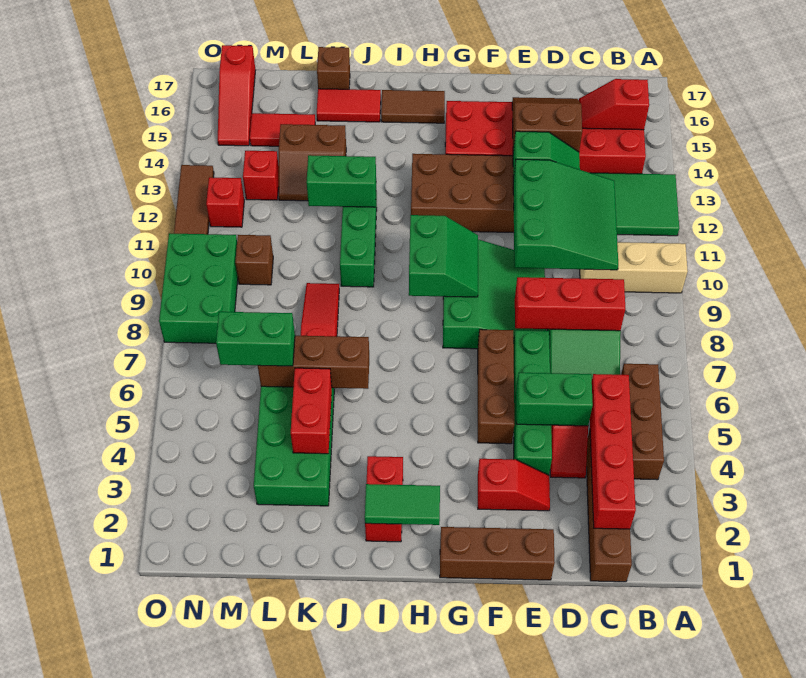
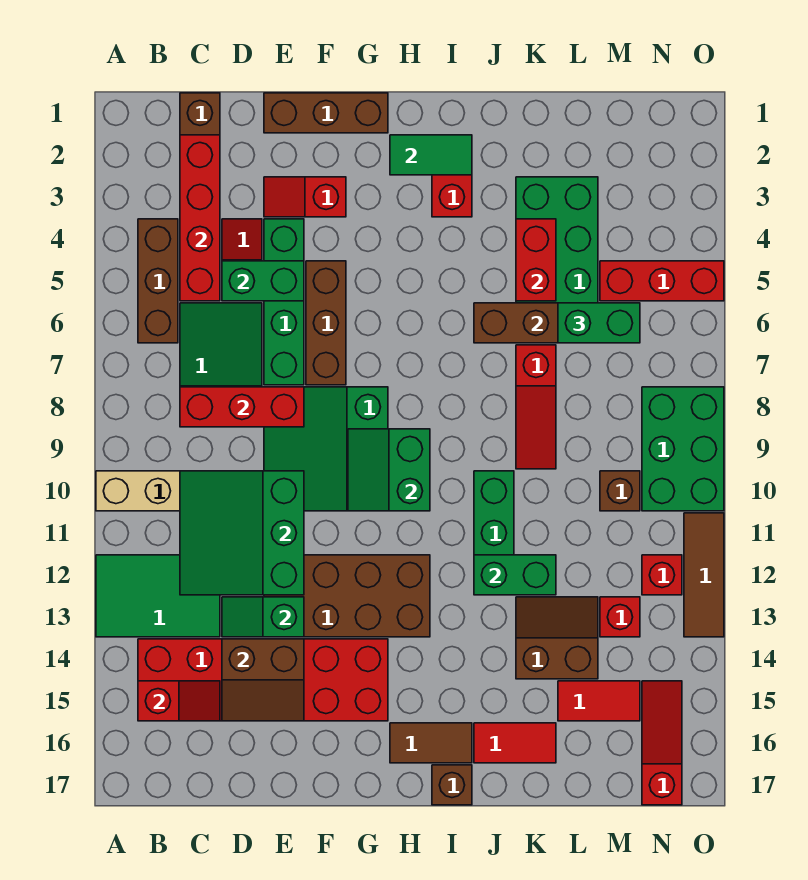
brown 1x1 brick [317,47,350,89] -> brown 1x1 brick moved to [432,765,472,805]
none -> red 1x3 brick [600,261,724,301]

